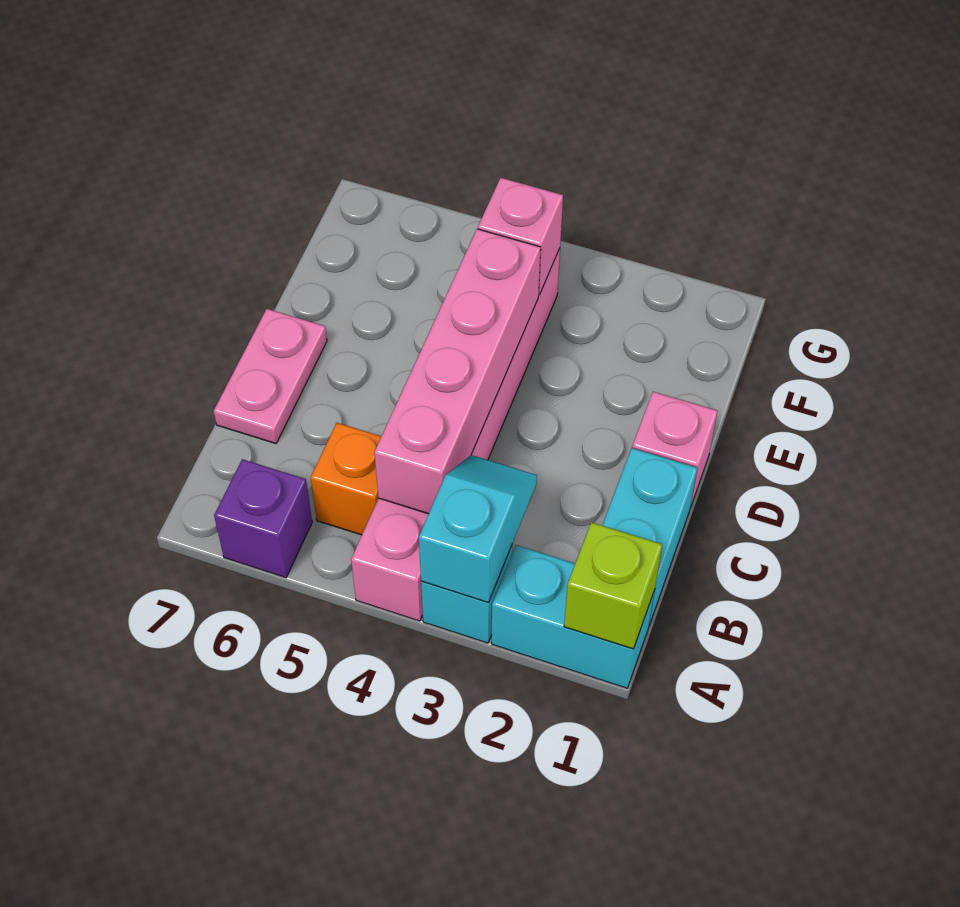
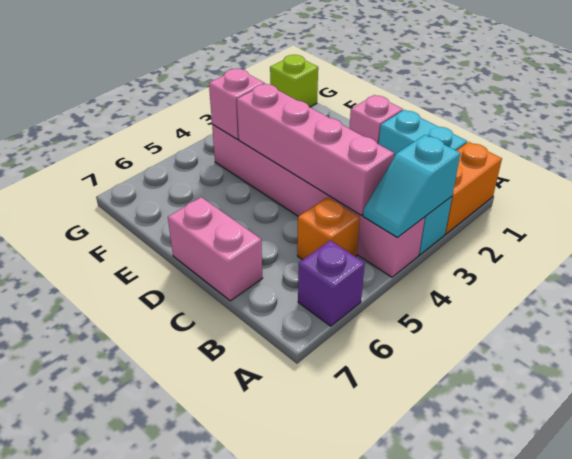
cyan 1x2 brick [492,545,655,688] -> orange 1x2 brick [445,142,502,234]
lime 1x1 brick [564,522,662,649] -> lime 1x1 brick moved to [270,55,318,107]
cyan 1x2 slope [419,455,537,603] -> cyan 1x2 slope turned to [363,135,460,238]
pink 1x2 plate [214,309,327,444] -> pink 1x2 brick [168,197,263,301]

